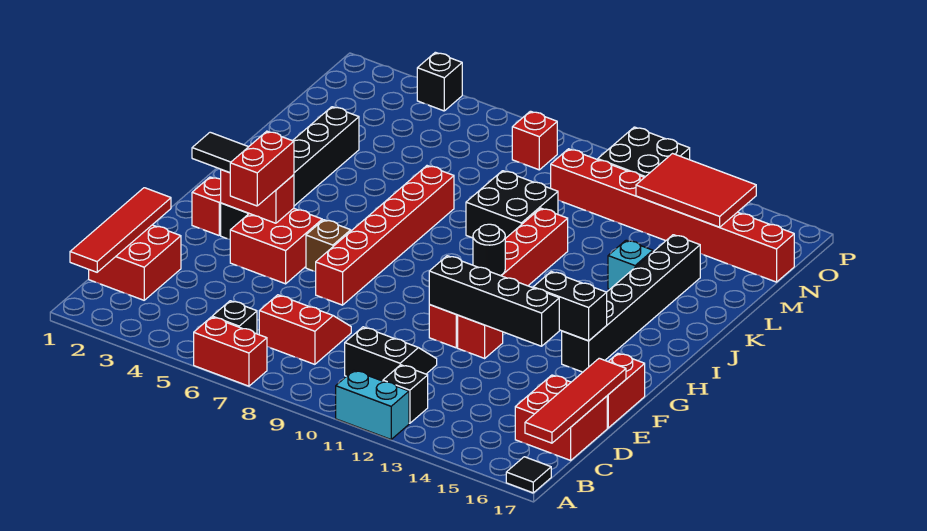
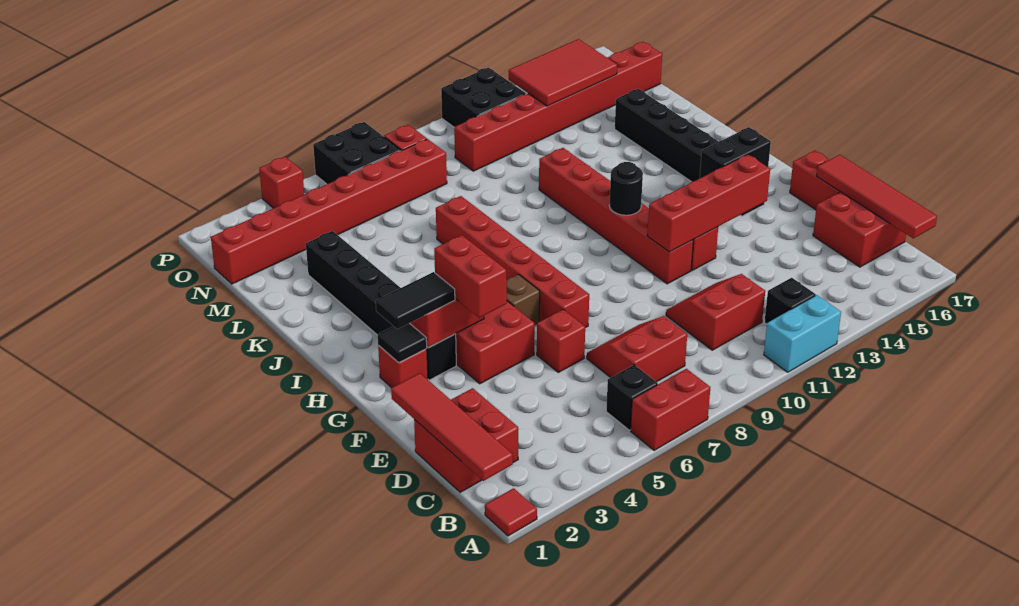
none -> red 1x1 tile [485,488,537,536]
black 1x1 tile [506,457,551,493] -> black 1x1 tile moved to [378,323,427,363]
black 2x2 slope [345,327,437,381] -> red 2x2 slope [666,274,765,350]
none -> red 1x1 brick [537,309,585,372]
black 1x4 brick [429,256,559,346] -> red 1x4 brick [647,154,770,252]
black 2x2 brick [466,171,558,239] -> black 2x2 brick moved to [313,122,401,184]
cyan 1x1 brick [608,240,653,289] -> none
none -> red 1x8 brick [211,139,447,284]
black 1x1 brick [417,52,462,111] -> red 1x1 brick [259,157,304,208]

